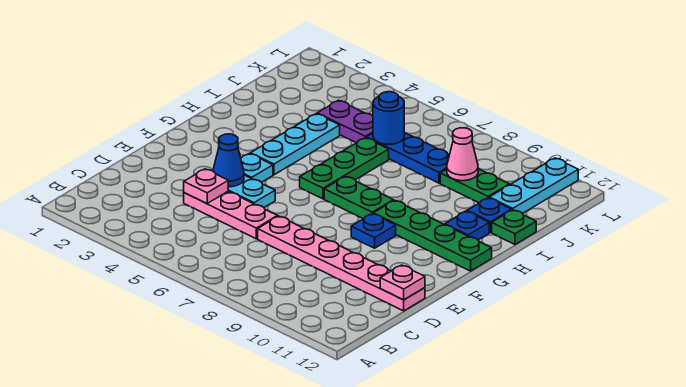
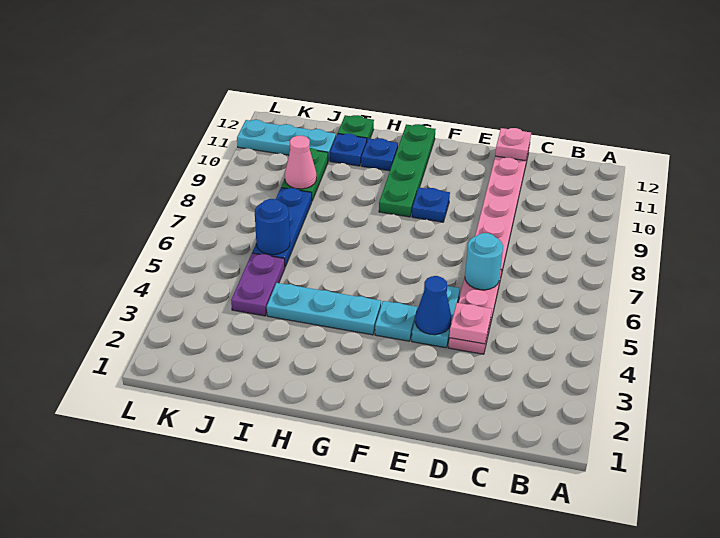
none -> cyan 1x1 round brick [465,233,503,290]
green 1x3 plate [300,138,389,199] -> none
green 1x2 plate [324,176,393,219] -> none

